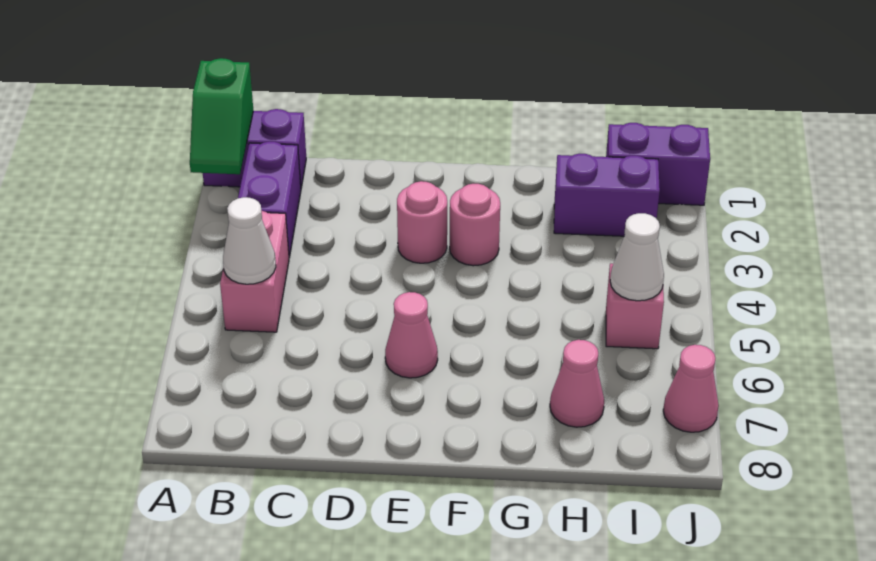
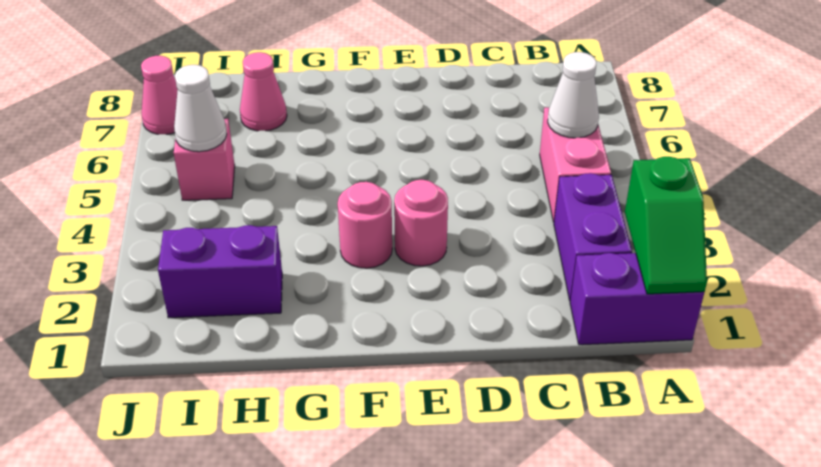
green 1x2 slope [190,58,253,174] -> green 1x2 slope turned to [625,157,707,294]
pink 1x1 cone [385,292,438,378] -> none
purple 1x2 brick [606,123,710,205] -> none

